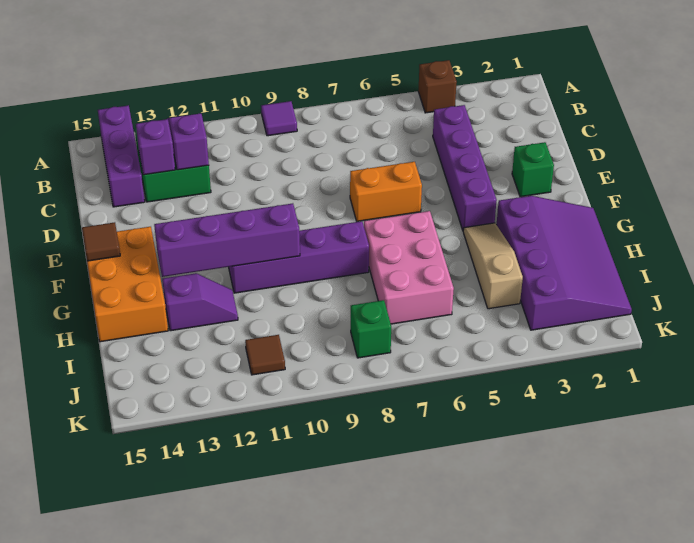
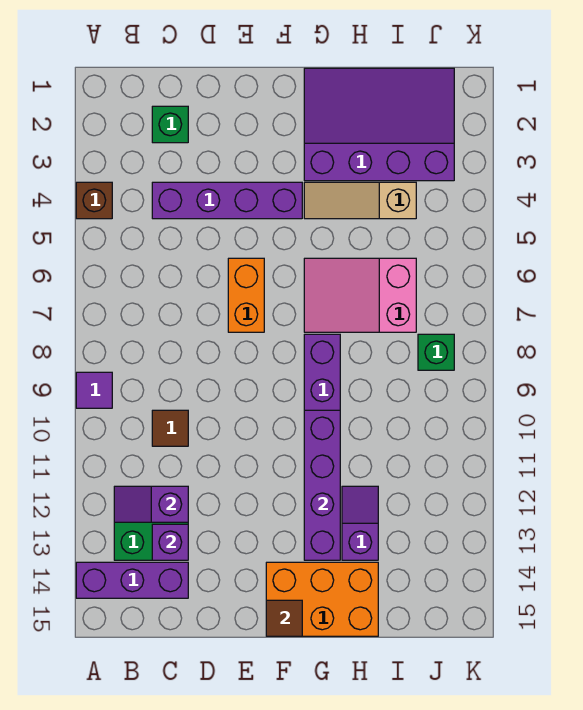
green 1x1 brick [512,142,554,197] -> green 1x1 brick moved to [152,106,188,143]
pink 2x3 brick [364,211,454,324] -> pink 2x3 slope [304,258,416,332]
brown 1x1 tile [245,335,285,375] -> brown 1x1 tile moved to [152,410,188,446]

